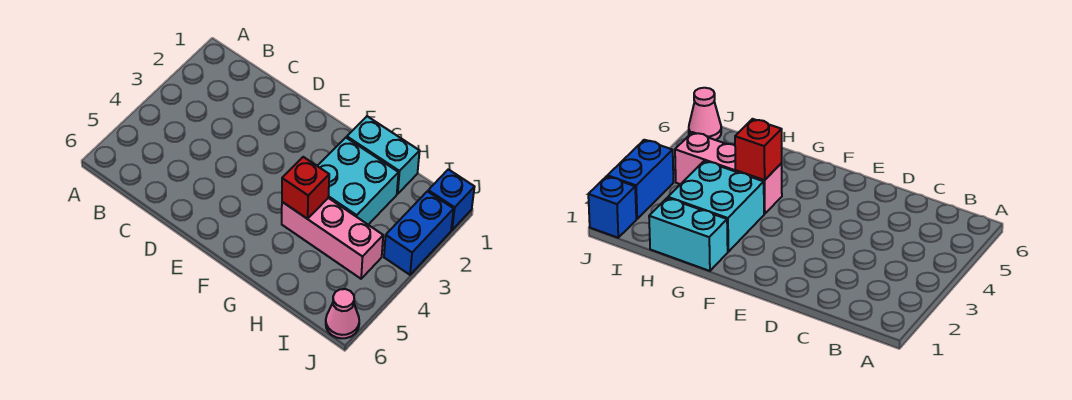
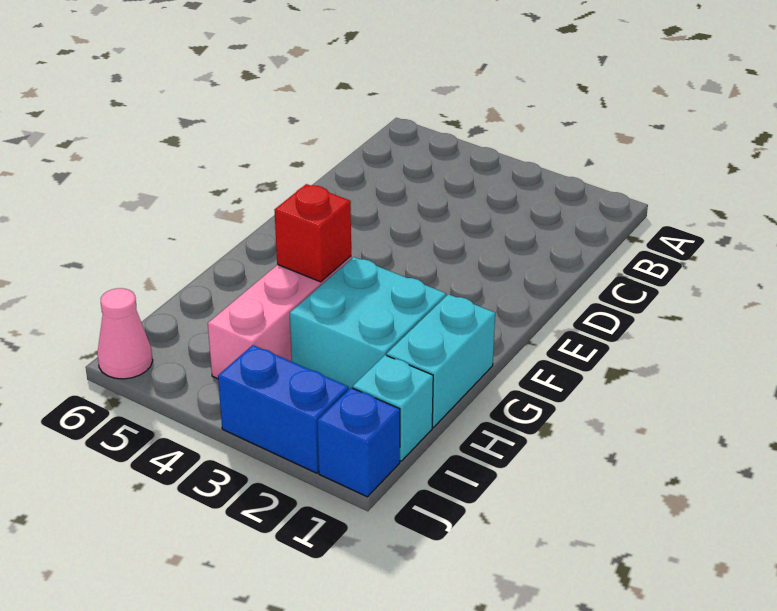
none -> cyan 1x1 brick [353,355,433,461]

